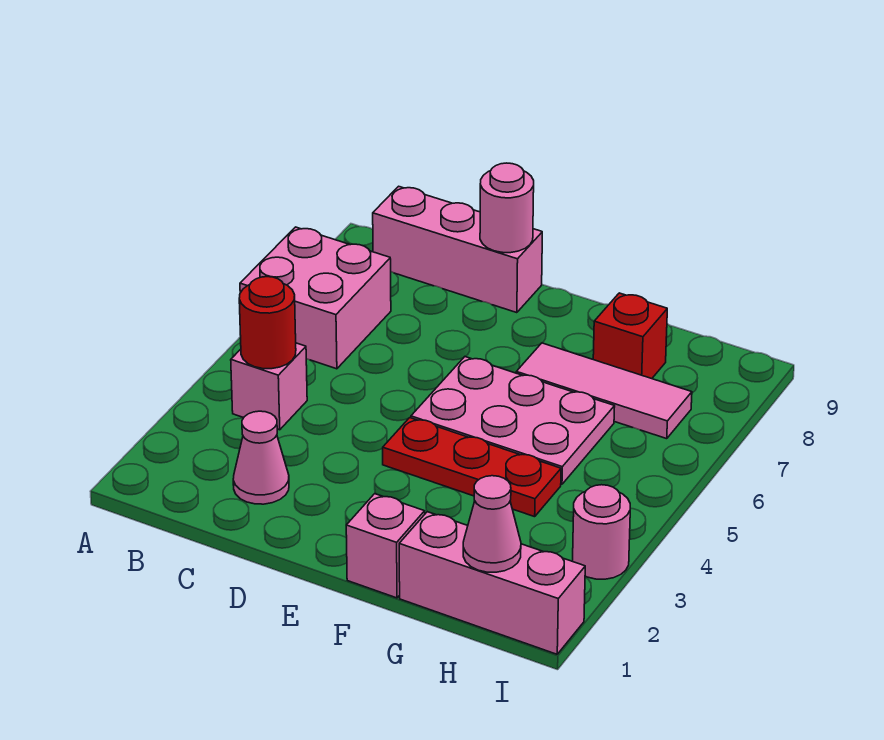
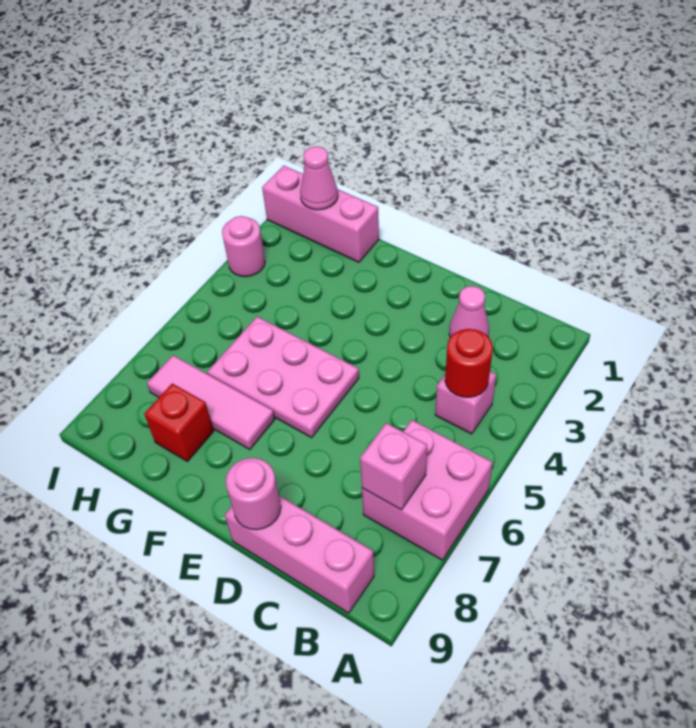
red 1x3 plate [383,418,561,517] -> none
pink 1x1 brick [346,494,425,598] -> pink 1x1 brick moved to [360,423,427,510]

